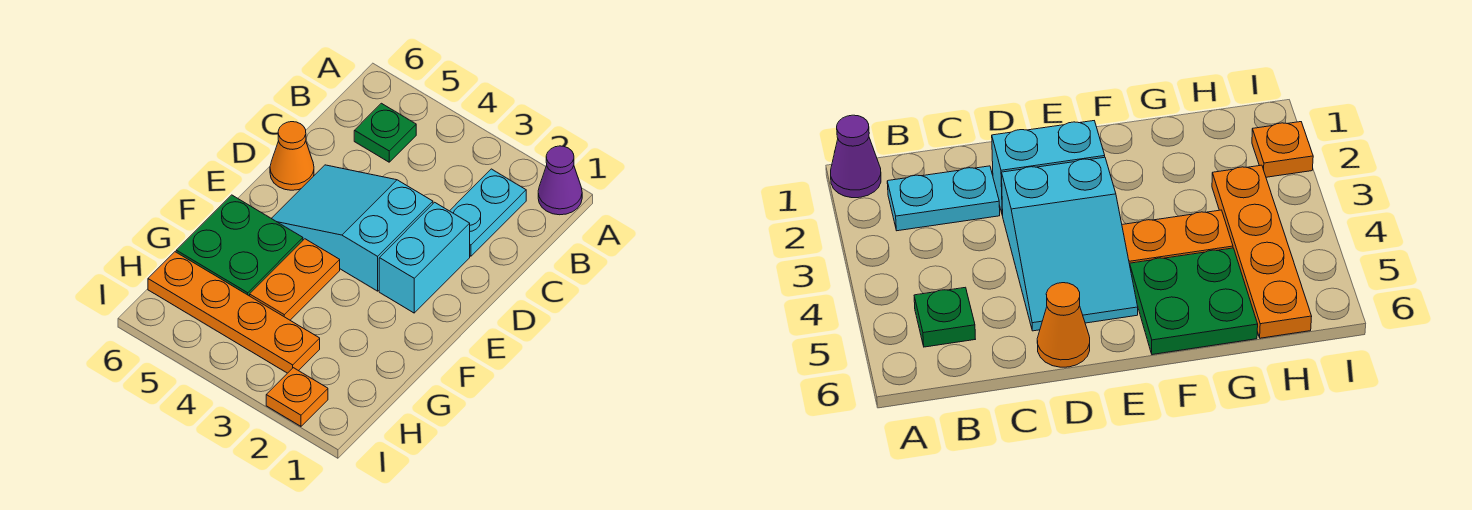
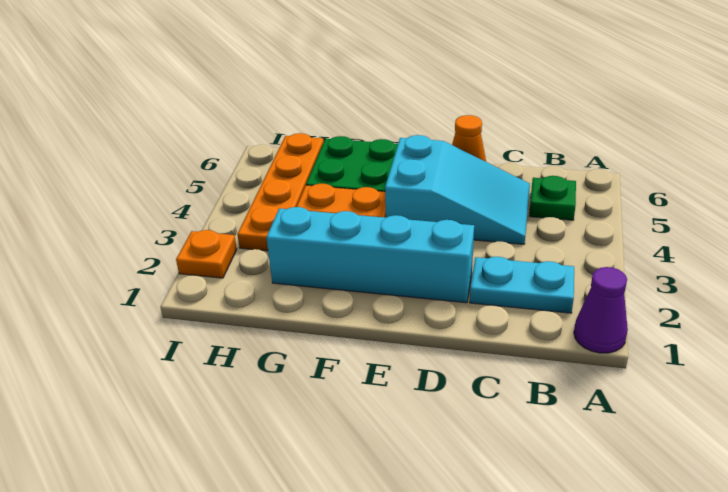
cyan 1x2 brick [379,202,470,313] -> cyan 1x4 brick [266,207,474,303]
cyan 2x3 slope [271,165,433,291] -> cyan 2x3 slope turned to [385,135,530,244]

